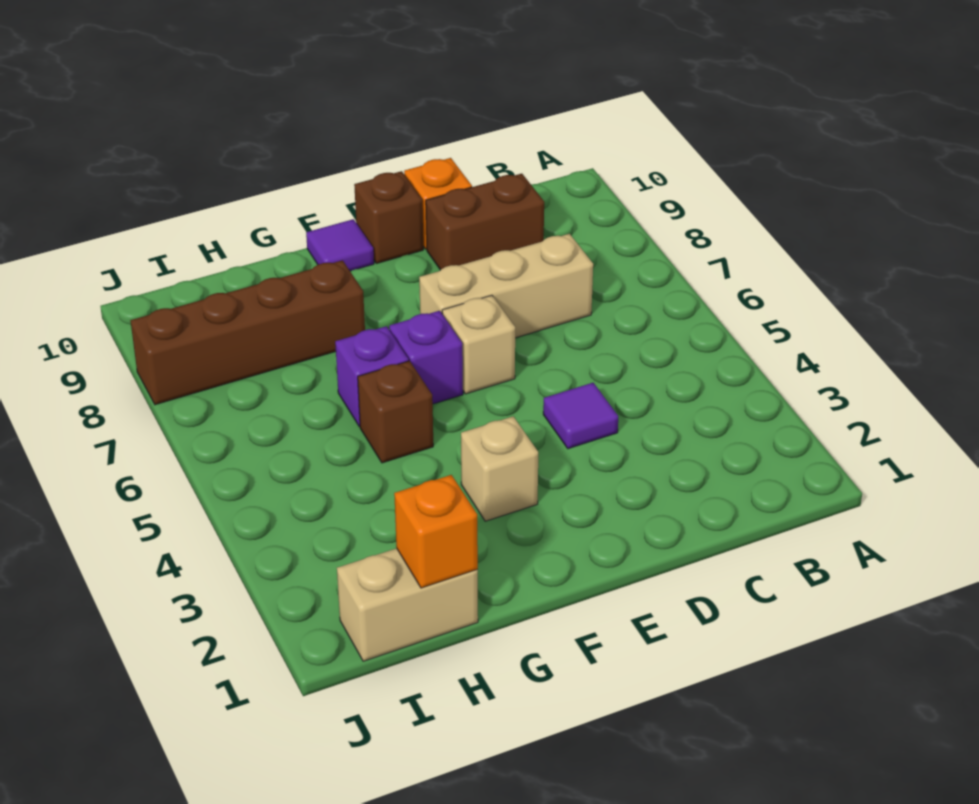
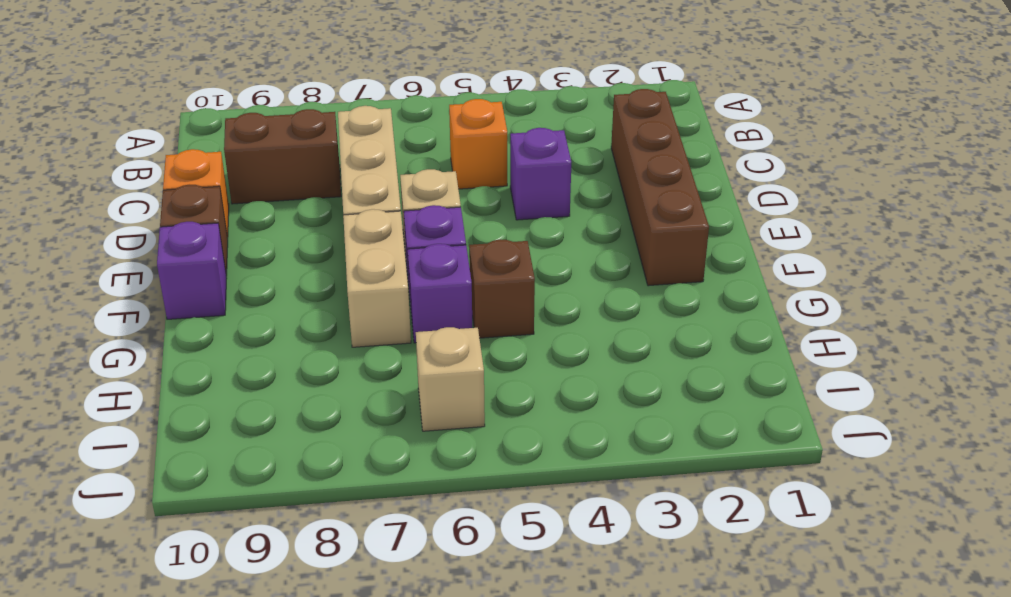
brown 1x2 brick [426,174,544,270] -> brown 1x2 brick turned to [224,109,341,204]
purple 1x1 tile [543,383,618,449] -> purple 1x1 brick [510,128,572,220]
tan 1x1 brick [461,416,538,521] -> tan 1x1 brick moved to [416,327,485,431]
purple 1x1 tile [306,219,374,271] -> purple 1x1 brick [157,222,227,319]
brown 1x4 brick [130,260,365,405] -> brown 1x4 brick moved to [611,89,709,286]
tan 1x2 brick [337,548,478,661] -> tan 1x2 brick moved to [343,209,411,347]
orange 1x1 brick [394,475,478,588] -> orange 1x1 brick moved to [449,99,507,189]

